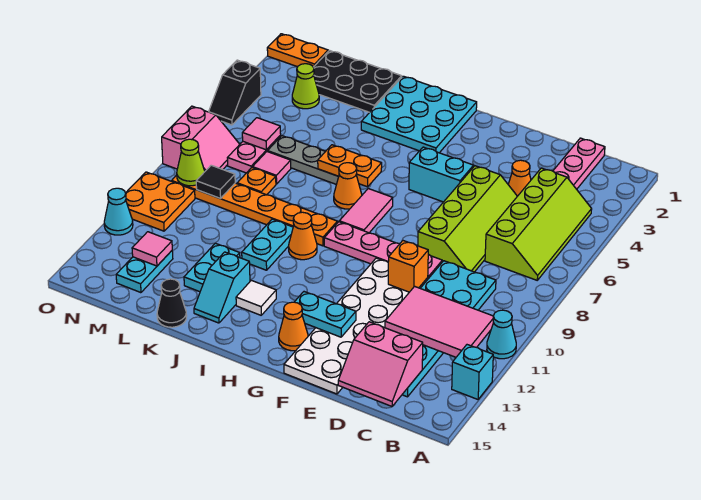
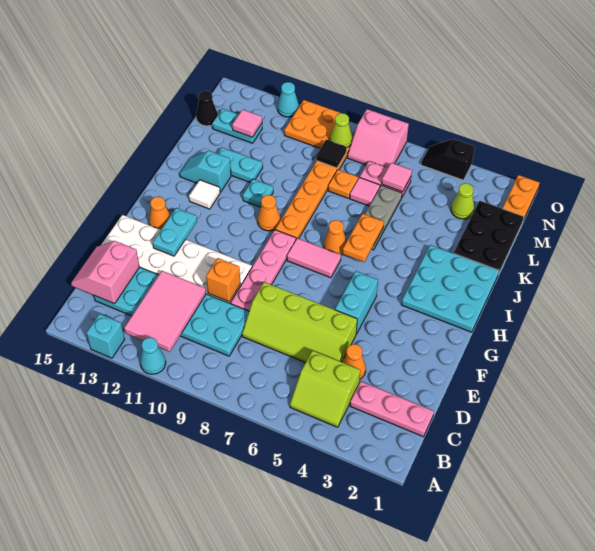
lime 2x4 slope [485,168,592,280] -> lime 2x2 slope [290,350,360,427]
cyan 1x2 plate [242,219,293,270] -> cyan 1x1 plate [243,179,273,207]
black 1x1 cone [157,279,187,327] -> black 1x1 cone moved to [196,91,218,126]

